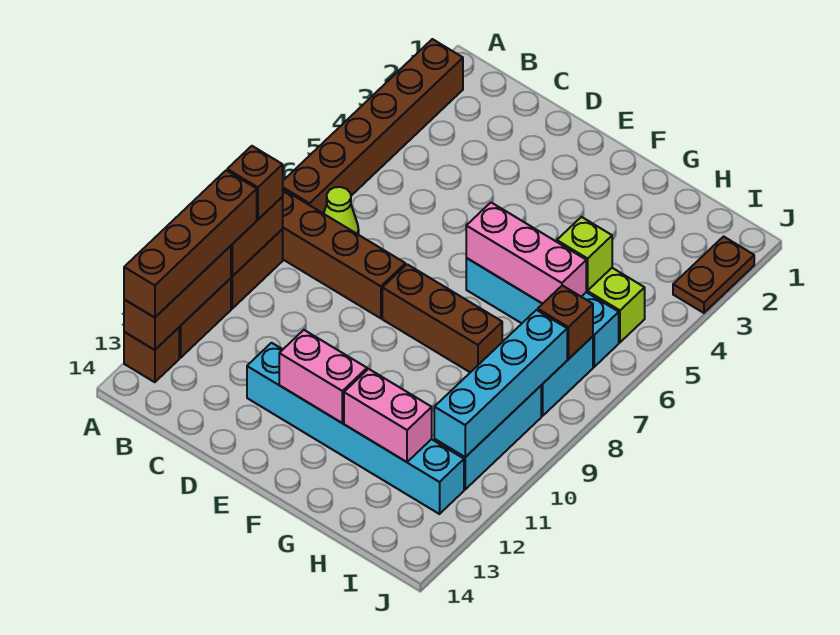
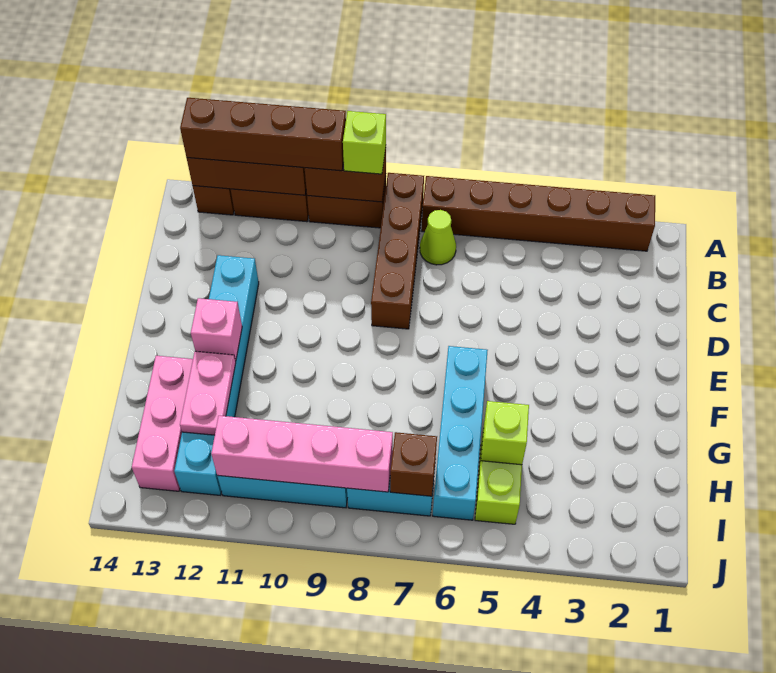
brown 1x1 brick [227,146,283,219] -> lime 1x1 brick [343,111,386,174]
brown 1x3 brick [382,264,502,372] -> none
pink 1x2 brick [279,330,367,423] -> pink 1x1 brick [191,298,242,361]
pink 1x3 brick [466,203,586,304] -> pink 1x3 brick moved to [132,356,193,491]
pink 1x2 brick [344,369,432,462] -> pink 1x2 plate [180,351,236,435]
cyan 1x4 brick [434,310,567,457] -> pink 1x4 brick [211,416,393,492]
brown 1x2 plate [673,237,754,313] -> none

